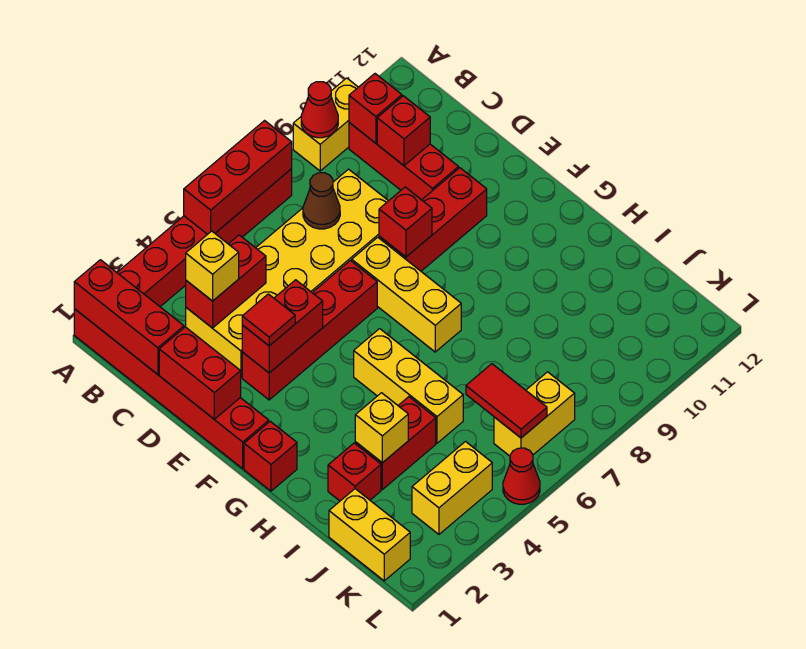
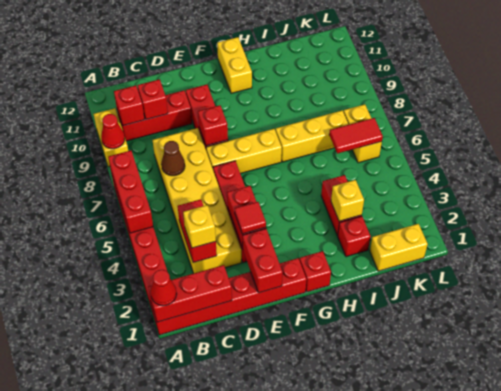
red 1x2 brick [159,327,241,419] -> red 1x2 brick turned to [242,229,283,293]
yellow 1x3 brick [354,329,463,443] -> yellow 1x3 brick moved to [275,110,349,162]
yellow 1x2 brick [412,442,492,534] -> yellow 1x2 brick moved to [217,37,252,93]
red 1x1 cone [503,448,540,504] -> red 1x1 cone moved to [151,270,177,306]

